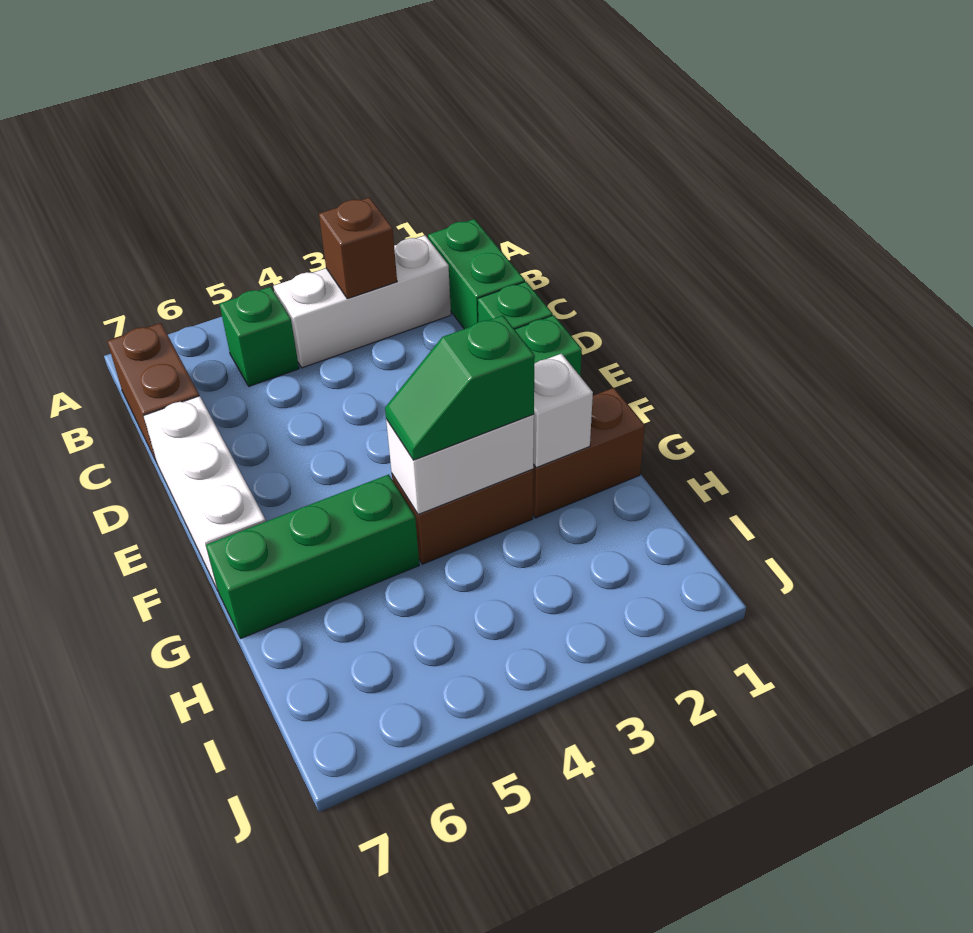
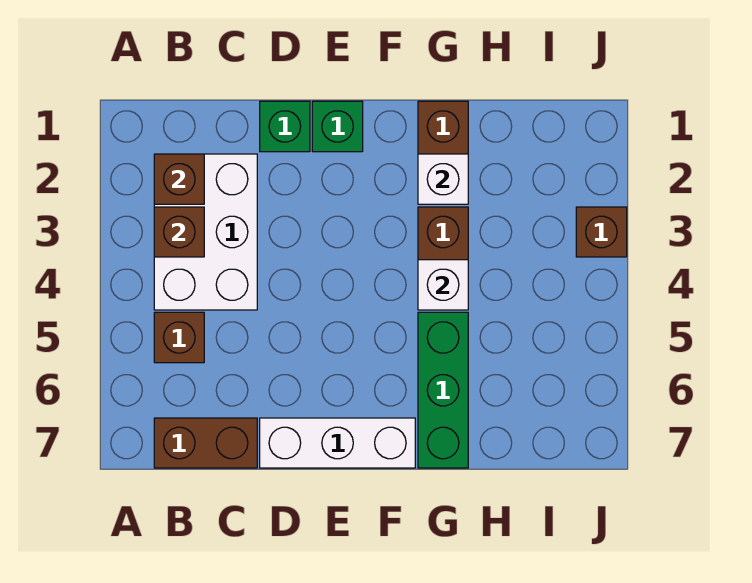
green 1x2 brick [428,219,525,329] -> none
white 1x3 brick [273,235,451,368] -> white 2x3 brick [154,154,257,310]
none -> brown 1x1 brick [154,154,204,204]
green 1x1 brick [220,287,299,386] -> brown 1x1 brick [154,312,204,363]
white 1x2 brick [386,414,534,514] -> white 1x1 brick [418,260,468,310]
green 1x2 slope [385,315,535,460] -> none
none -> brown 1x1 brick [576,207,627,257]

